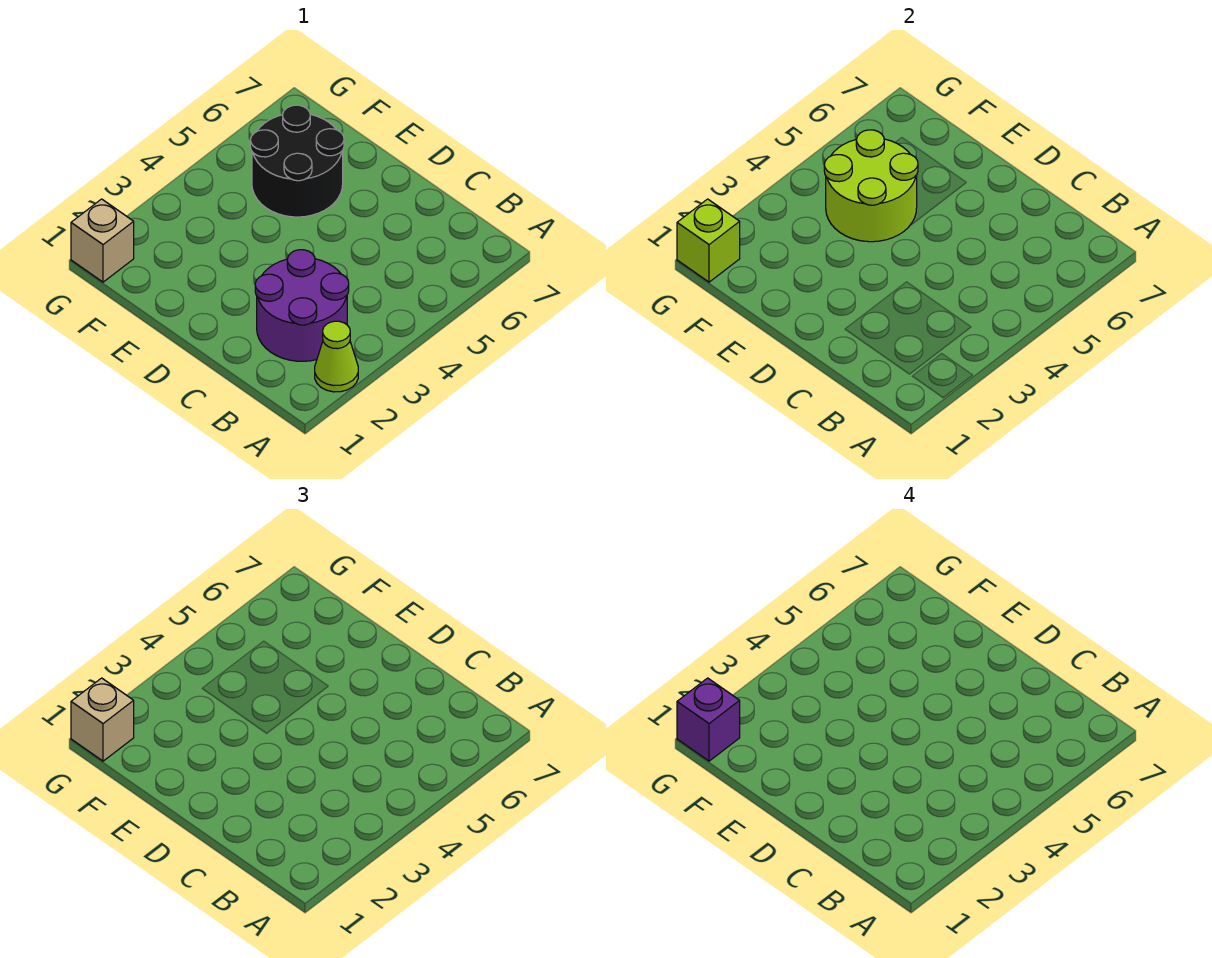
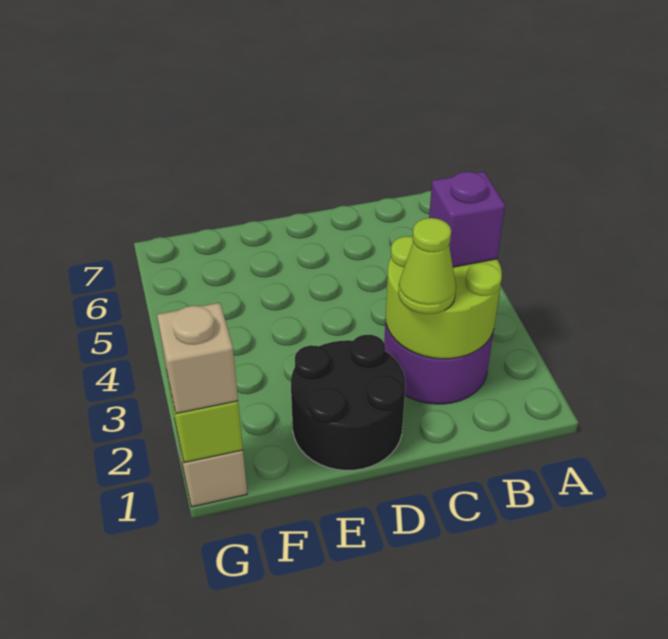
lime 1x1 cone [315,321,358,392] -> lime 1x1 cone moved to [398,218,456,314]
lime 2x2 round brick [824,130,918,242] -> lime 2x2 round brick moved to [386,236,502,359]
black 2x2 round brick [250,105,344,217] -> black 2x2 round brick moved to [291,335,406,470]
purple 1x1 brick [677,678,740,761] -> purple 1x1 brick moved to [429,172,505,267]

